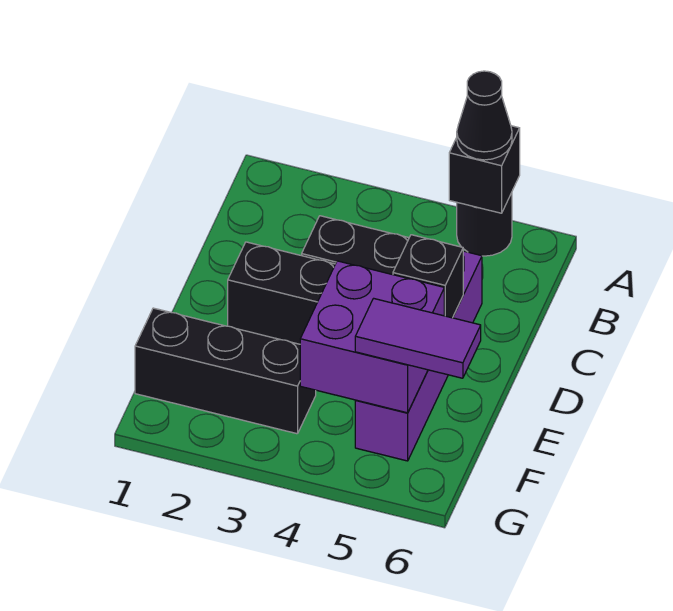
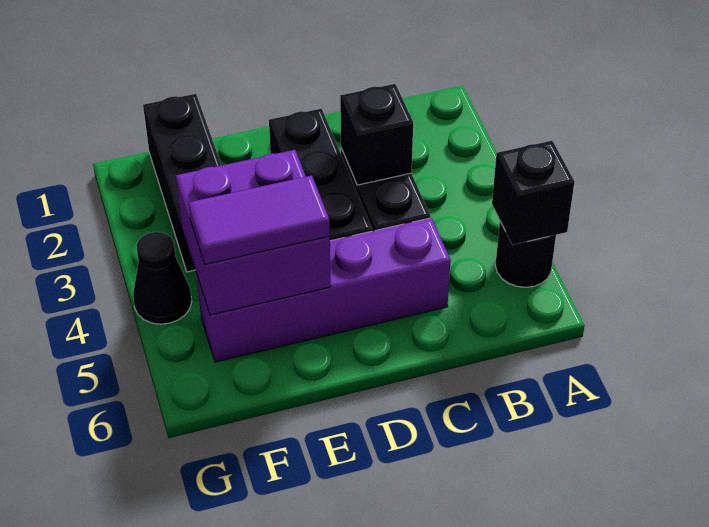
black 1x1 cone [457,71,512,160] -> black 1x1 cone moved to [133,232,192,324]
black 1x1 brick [393,235,463,318] -> black 1x1 brick moved to [340,84,413,185]
purple 1x2 tile [355,298,481,378] -> purple 1x2 tile turned to [188,175,330,264]

